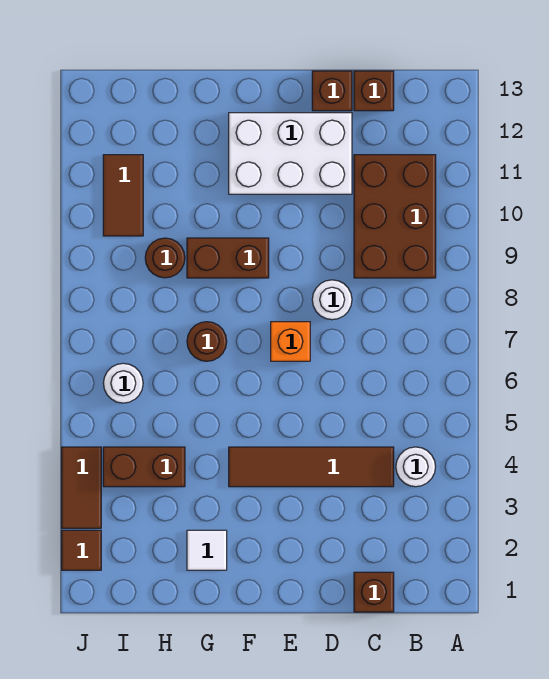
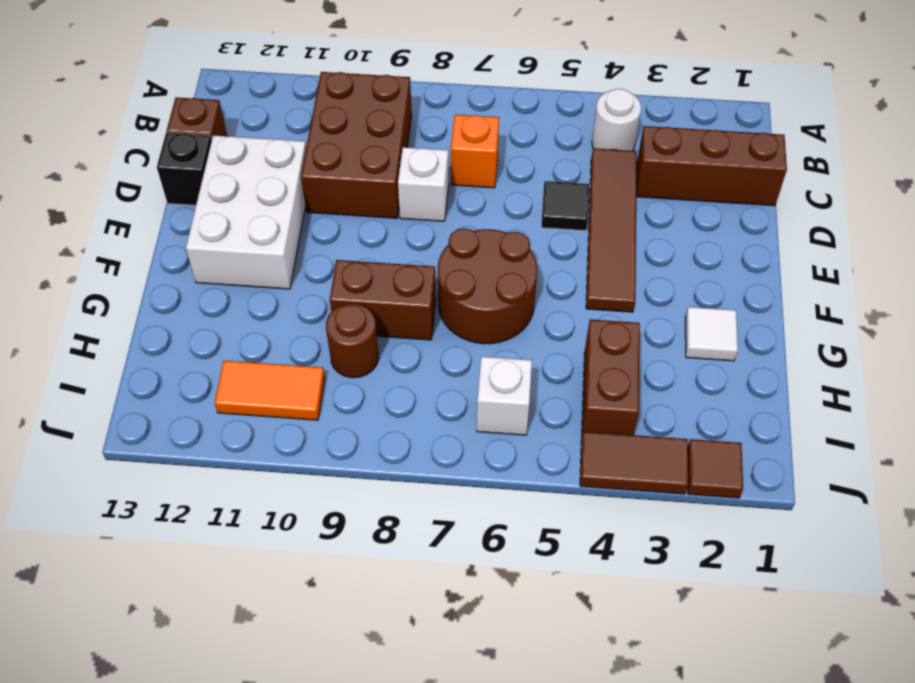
brown 2x3 brick [354,155,436,278] -> brown 2x3 brick turned to [301,72,412,218]
brown 1x1 brick [354,572,394,612] -> brown 1x3 brick [637,126,787,206]
none -> black 1x1 tile [541,181,589,231]
white 1x1 round brick [312,280,352,320] -> white 1x1 brick [398,147,449,221]
brown 1x1 brick [312,71,352,111] -> black 1x1 brick [157,133,212,205]
orange 1x1 brick [271,322,310,361] -> orange 1x1 brick moved to [451,115,499,188]
brown 1x2 brick [187,238,269,278] -> brown 1x2 brick turned to [330,260,436,340]
brown 1x1 round brick [187,322,227,361] -> brown 2x2 round brick [438,228,537,344]
white 1x1 round brick [103,363,143,403] -> white 1x1 brick [477,356,532,435]
brown 1x2 tile [103,155,143,236] -> orange 1x2 tile [215,361,325,420]

